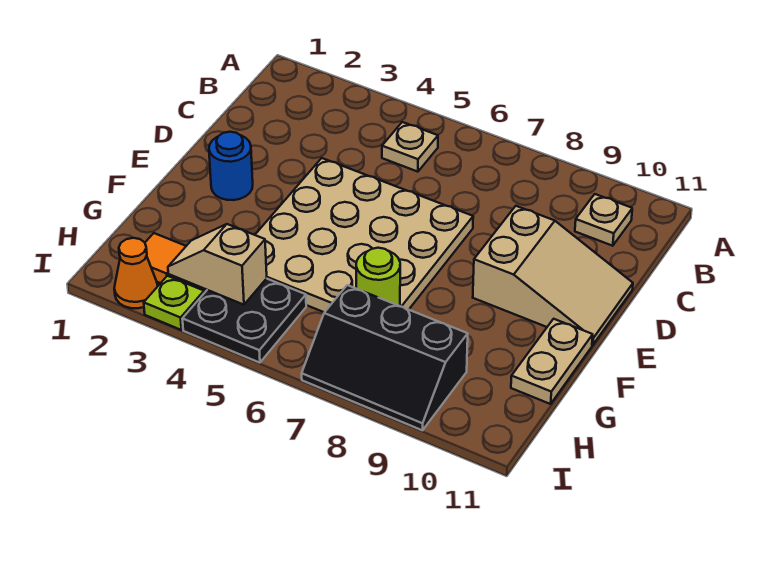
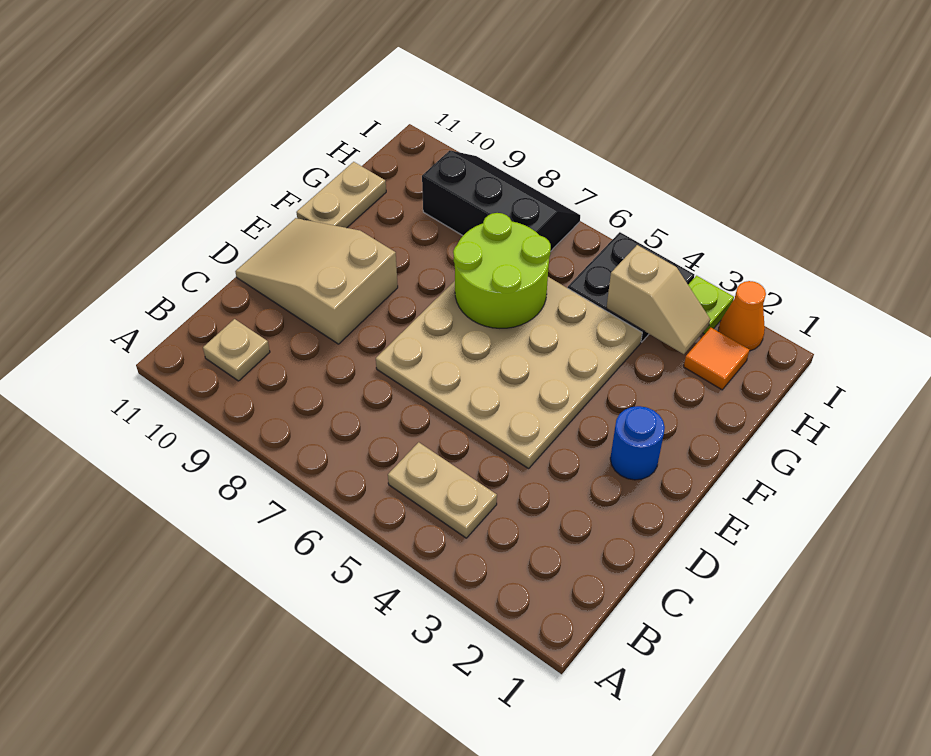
tan 1x1 plate [382,122,438,172] -> tan 1x2 plate [388,442,497,538]
lime 1x1 round brick [356,248,400,306] -> lime 2x2 round brick [453,213,551,328]

